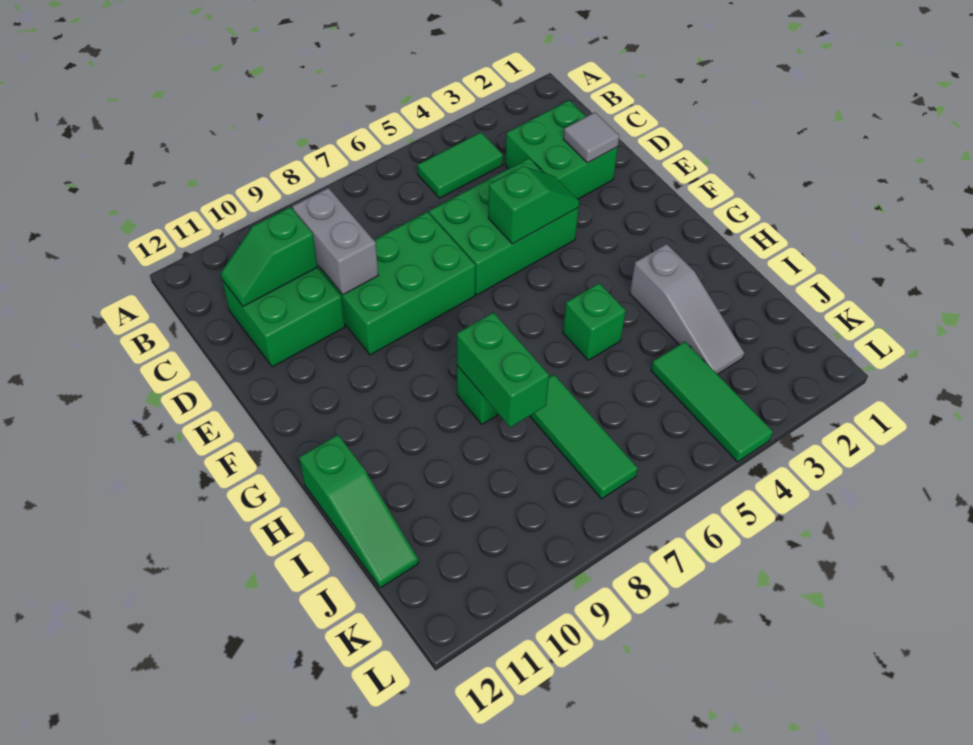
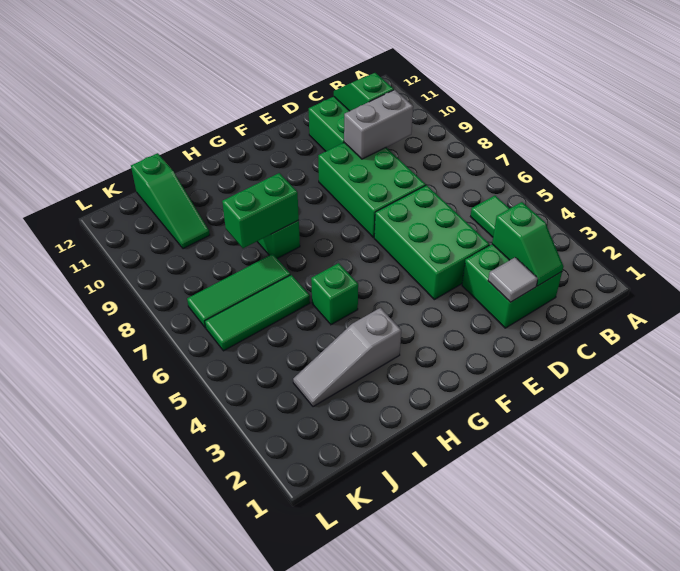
green 1x2 slope [488,166,579,244] -> green 1x2 slope moved to [492,202,563,286]
green 1x3 slope [299,435,419,588] -> green 1x3 slope turned to [131,153,210,249]
green 1x3 tile [651,342,773,462] -> green 1x3 tile moved to [205,275,310,351]

